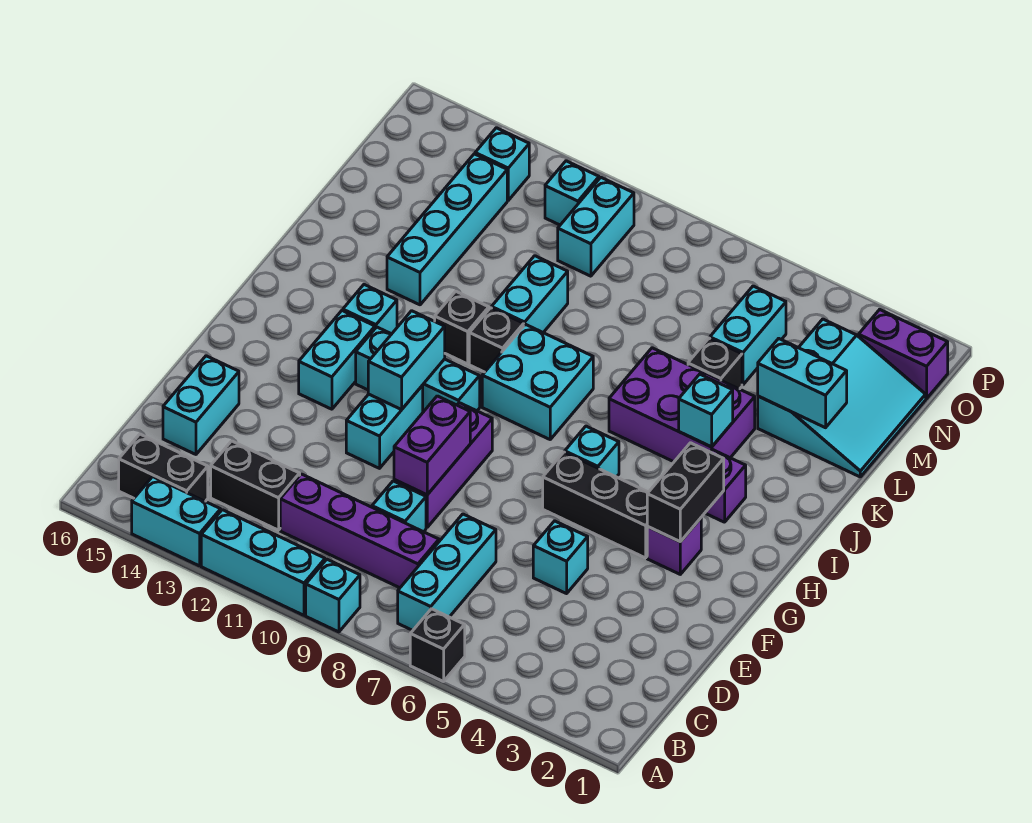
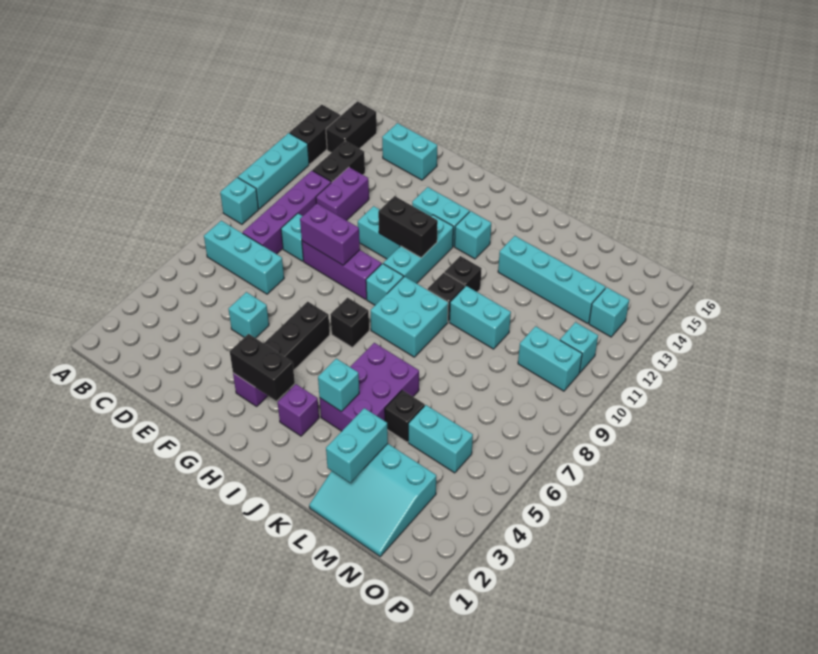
black 1x1 brick [410,609,465,682] -> black 1x1 brick moved to [330,298,369,347]
cyan 1x2 brick [132,477,221,566] -> black 1x2 brick [290,105,340,164]
cyan 1x2 brick [368,311,445,410] -> black 1x2 brick [378,196,438,258]
cyan 1x1 brick [565,426,619,477] -> cyan 1x1 brick moved to [366,264,403,305]
purple 1x2 brick [859,310,948,399] -> purple 1x2 brick moved to [316,167,369,220]

